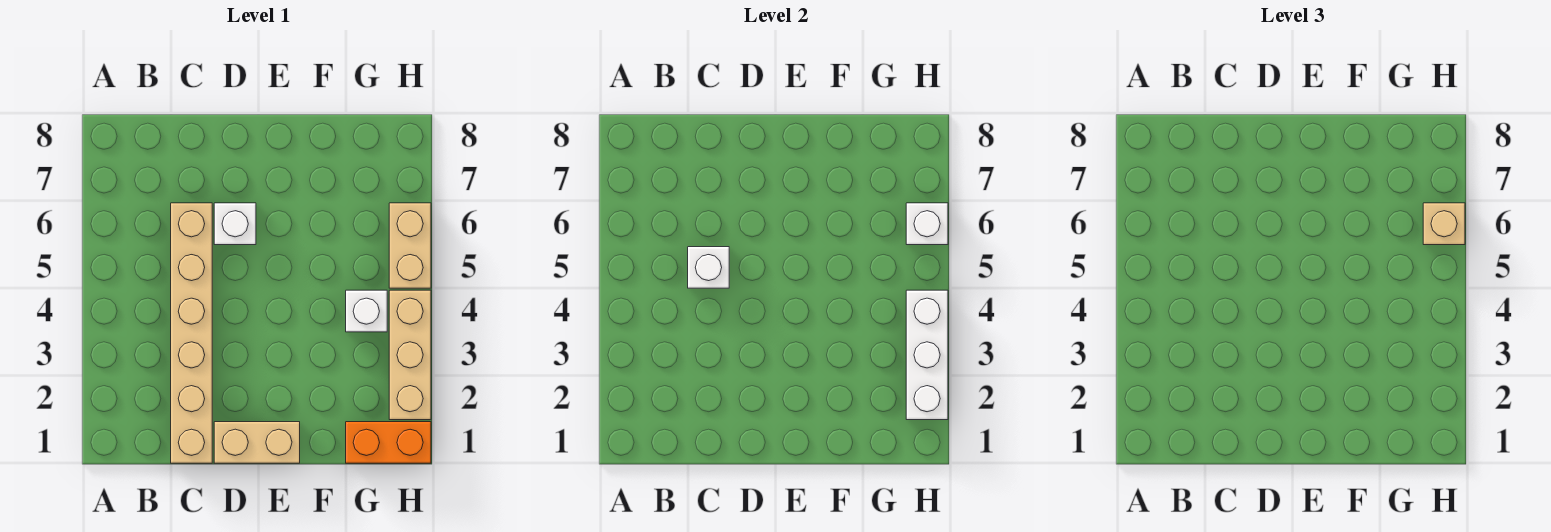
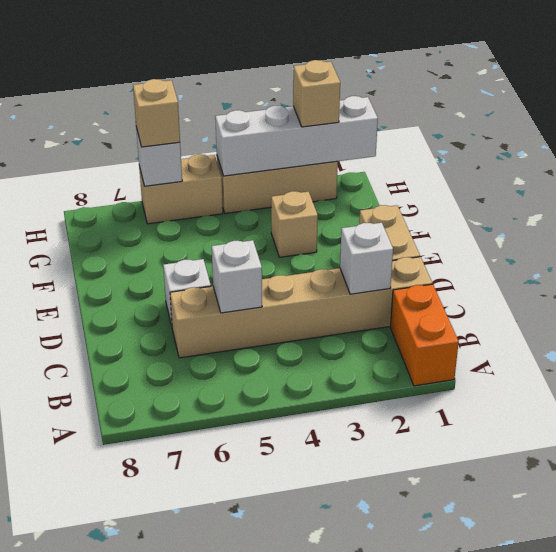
none -> tan 1x1 brick [271,191,318,257]
orange 1x2 brick [346,422,431,463] -> orange 1x2 brick moved to [390,284,459,386]
white 1x1 brick [346,290,387,332] -> white 1x1 brick moved to [340,223,393,294]
white 1x3 brick [906,290,948,420] -> white 1x4 brick [215,96,378,176]
none -> tan 1x1 brick [293,60,340,127]

